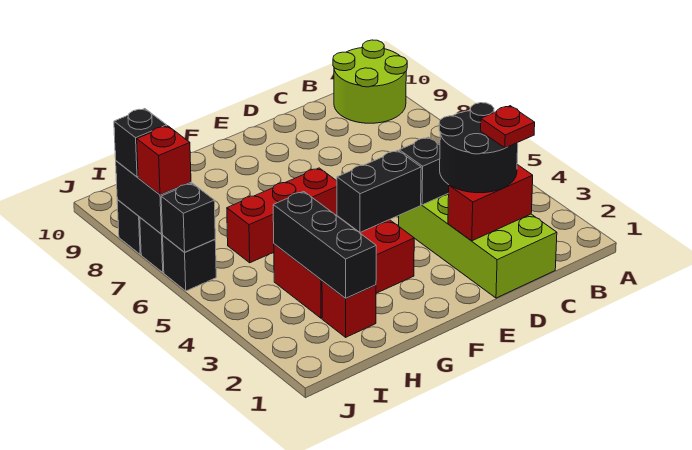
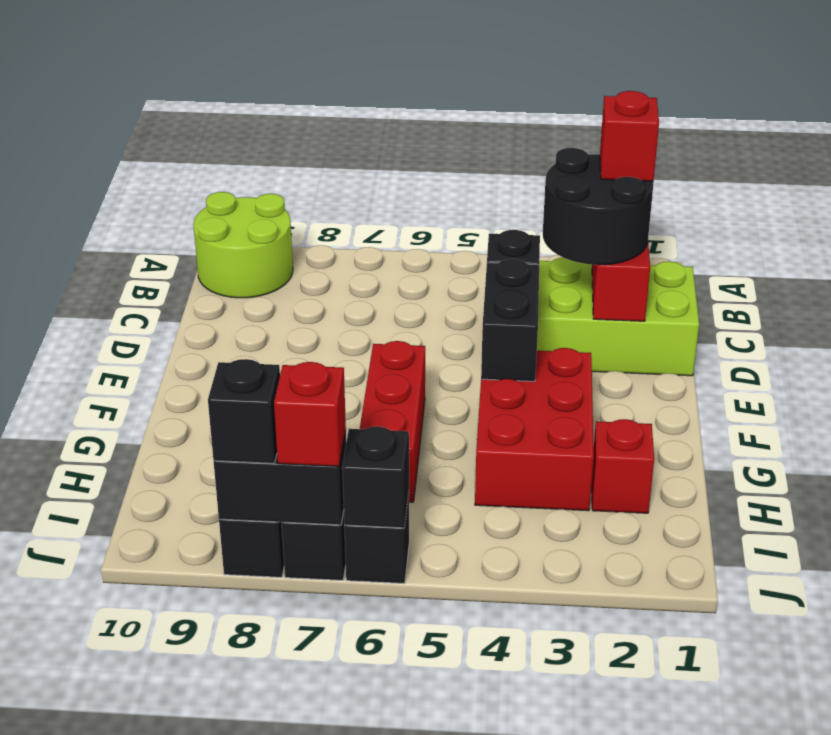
red 1x1 plate [481,106,535,148] -> red 1x1 brick [600,91,659,181]
black 1x3 brick [273,191,376,298] -> none

